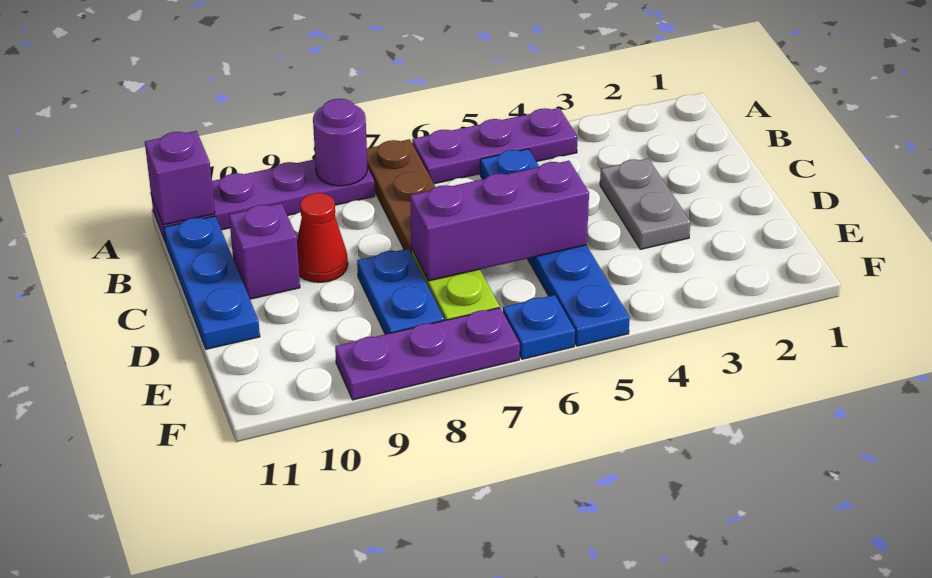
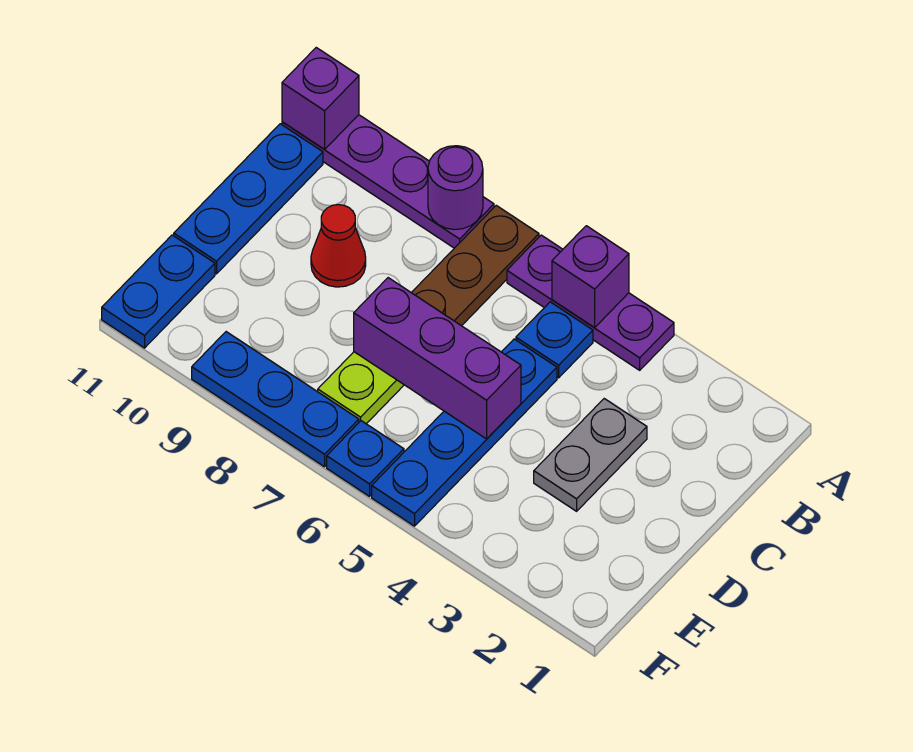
purple 1x1 brick [229,203,300,299] -> purple 1x1 brick moved to [552,226,629,328]
blue 1x2 plate [357,249,444,334] -> blue 1x2 plate moved to [102,235,215,348]
purple 1x3 plate [335,308,520,400] -> blue 1x3 plate [192,332,359,467]

